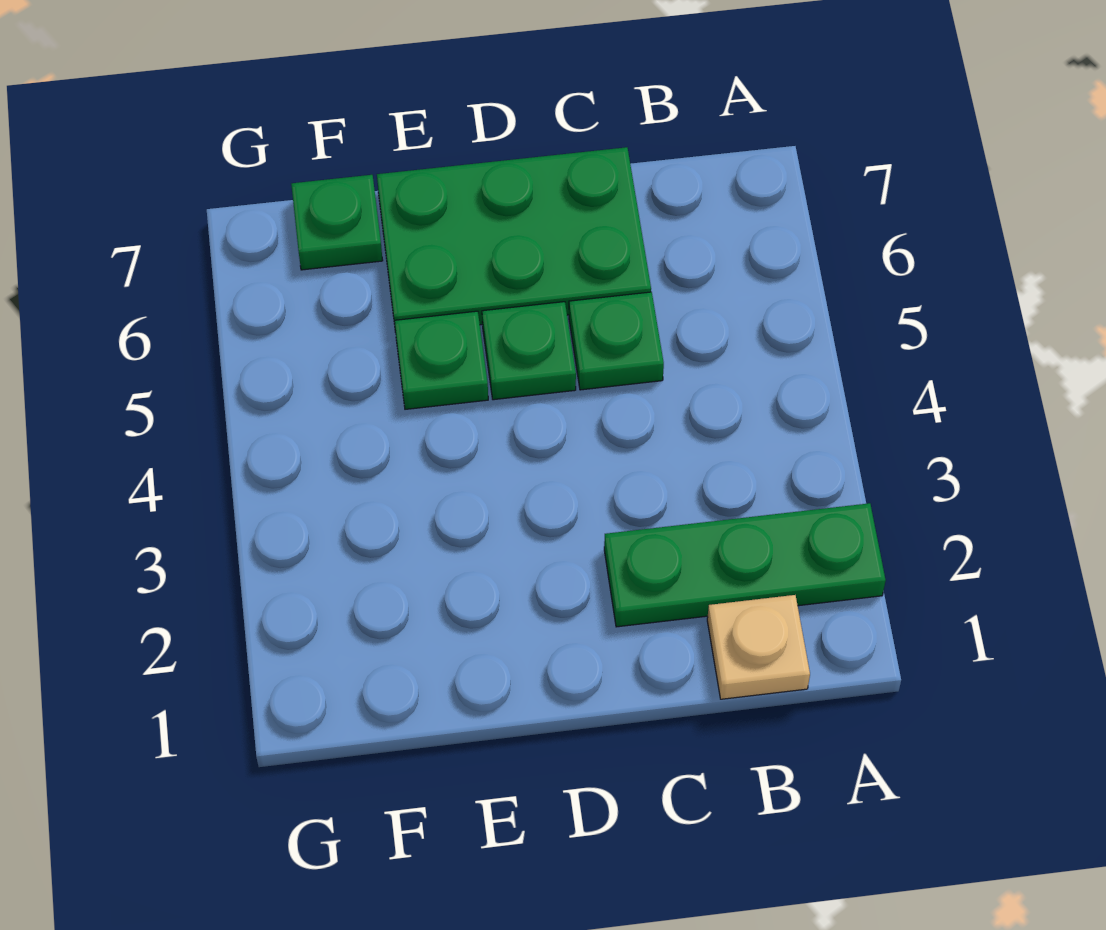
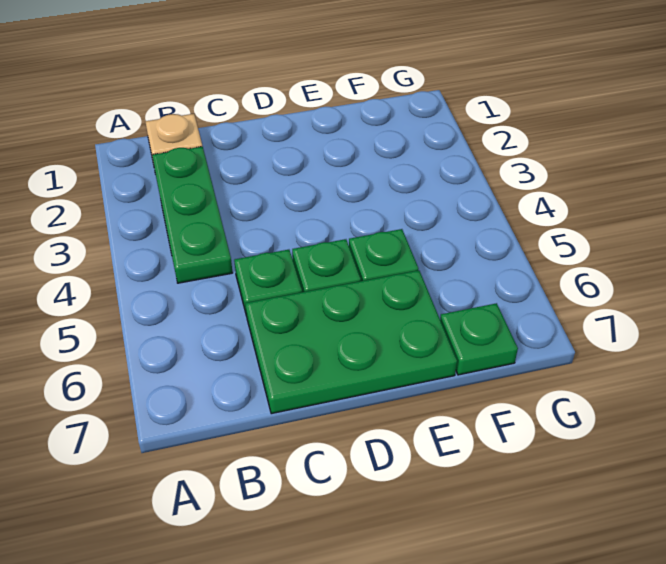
green 1x3 plate [604,503,886,627] -> green 1x3 plate turned to [152,147,233,283]

